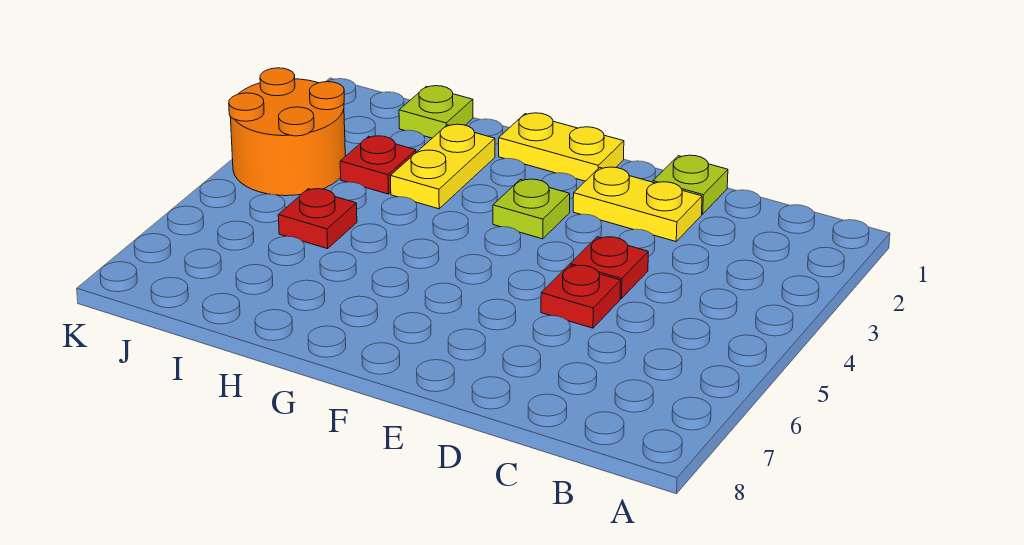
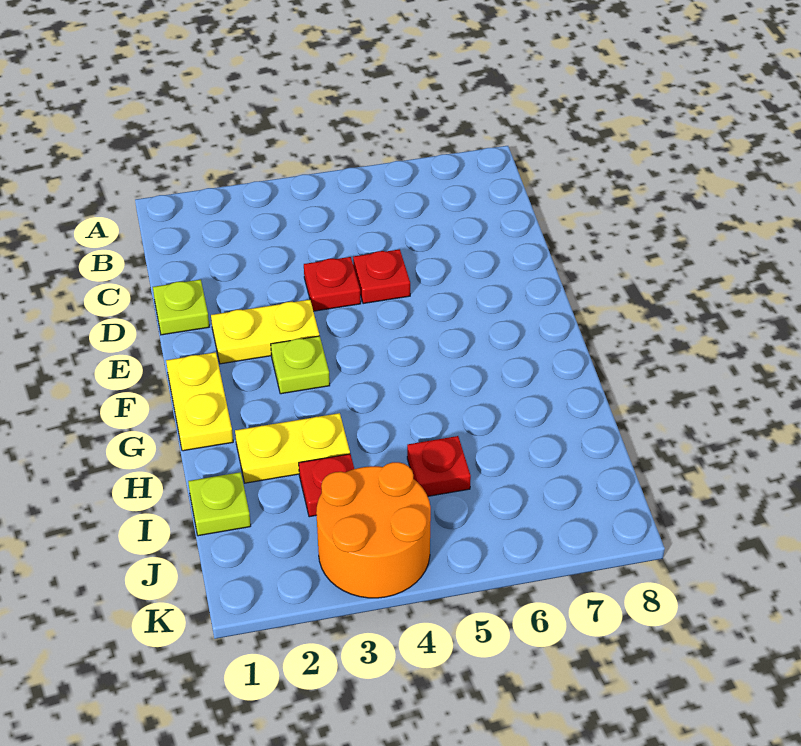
yellow 1x2 plate [573,167,702,241] -> yellow 1x2 plate turned to [211,300,319,364]

